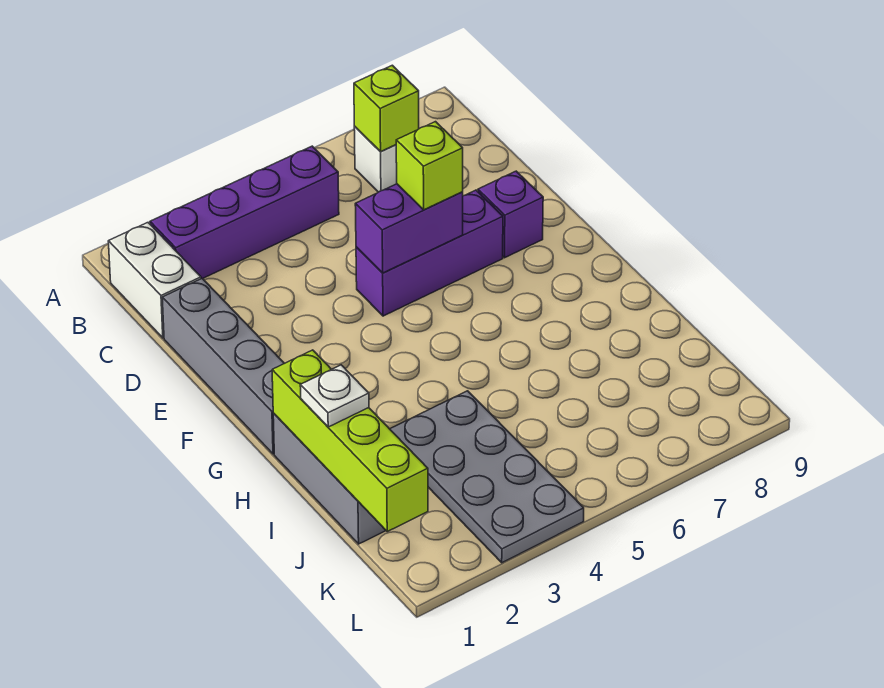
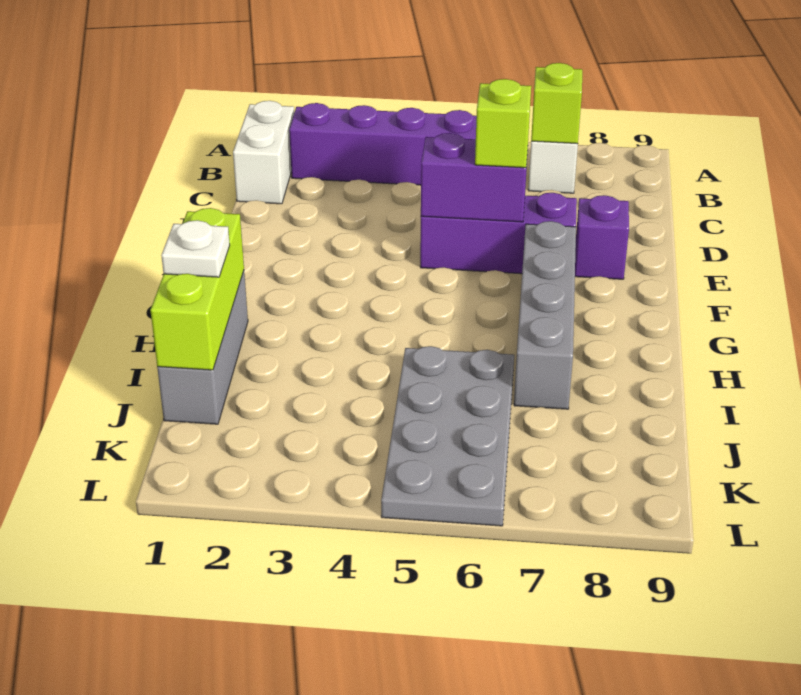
grey 1x4 brick [162,279,284,454] -> grey 1x4 brick moved to [514,221,576,409]
lime 1x4 brick [272,350,428,531] -> lime 1x3 brick [150,208,244,370]
grey 2x4 plate [390,391,584,563] -> grey 2x4 plate moved to [381,346,514,526]

